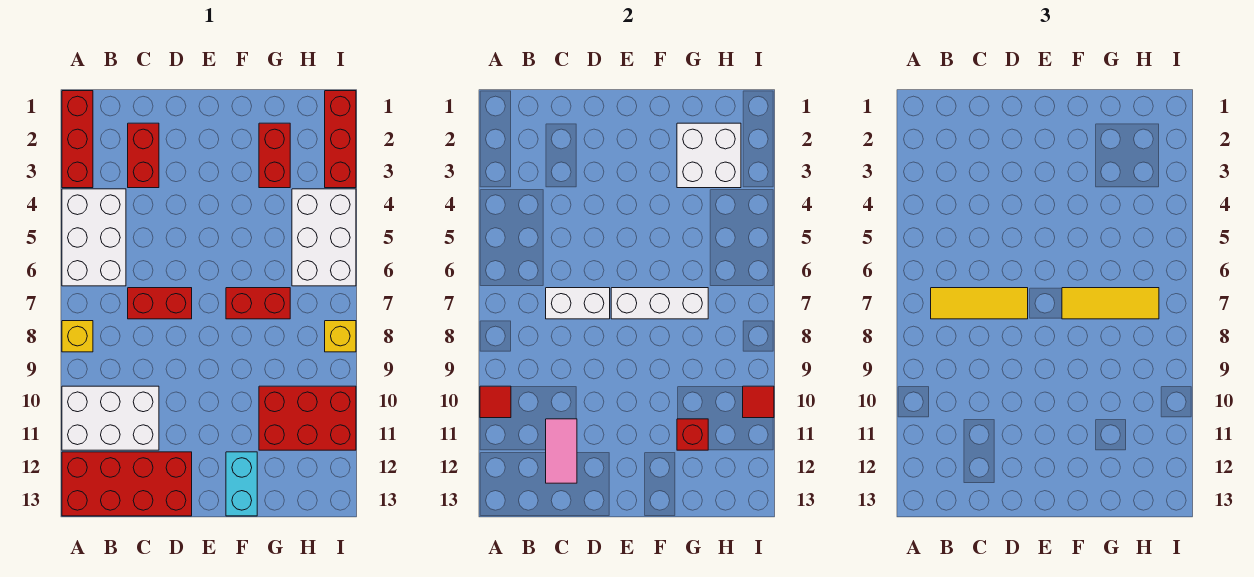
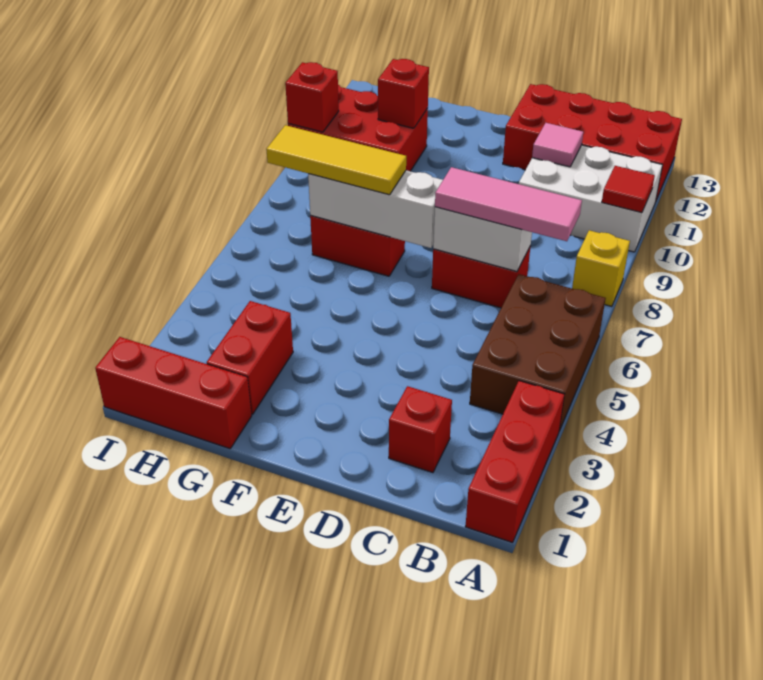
white 2x3 brick [62,189,126,286] -> brown 2x3 brick [470,274,606,431]
yellow 1x3 tile [931,288,1028,319] -> pink 1x3 tile [435,167,582,241]
red 1x2 brick [128,123,159,188] -> red 1x1 brick [389,386,452,473]
pink 1x2 tile [546,419,577,483] -> pink 1x1 tile [532,123,583,167]
cyan 1x2 brick [226,452,257,516] -> none
white 2x2 brick [677,123,741,188] -> none
white 2x3 brick [292,189,356,286] -> none
red 1x3 brick [325,91,356,188] -> red 1x3 brick turned to [95,337,252,449]
yellow 1x1 brick [325,321,356,352] -> none
red 1x1 tile [743,386,774,418] -> red 1x1 brick [285,62,339,132]

